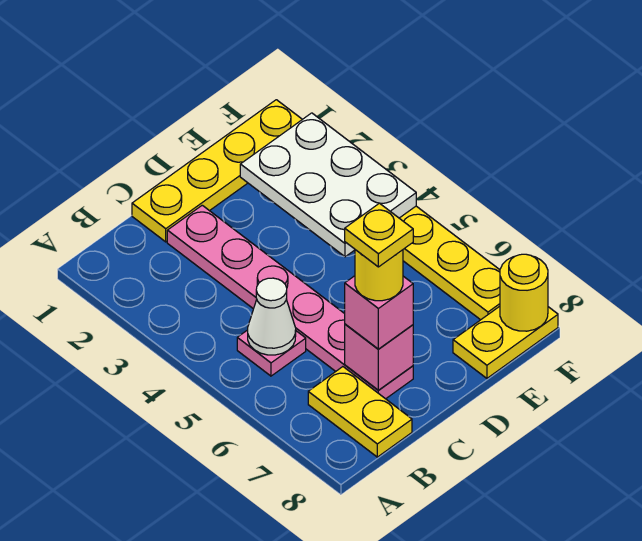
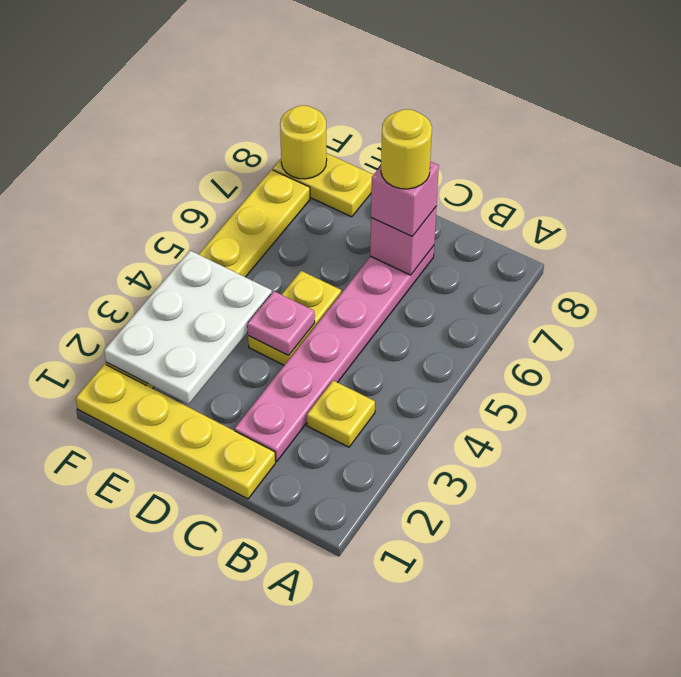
pink 1x1 plate [237,330,306,376] -> pink 1x1 plate moved to [247,291,315,355]
white 1x1 cone [248,278,296,355] -> none
yellow 1x2 plate [308,367,412,457] -> yellow 1x2 plate moved to [248,271,341,365]
yellow 1x1 plate [345,203,413,267] -> yellow 1x1 plate moved to [307,381,375,447]

